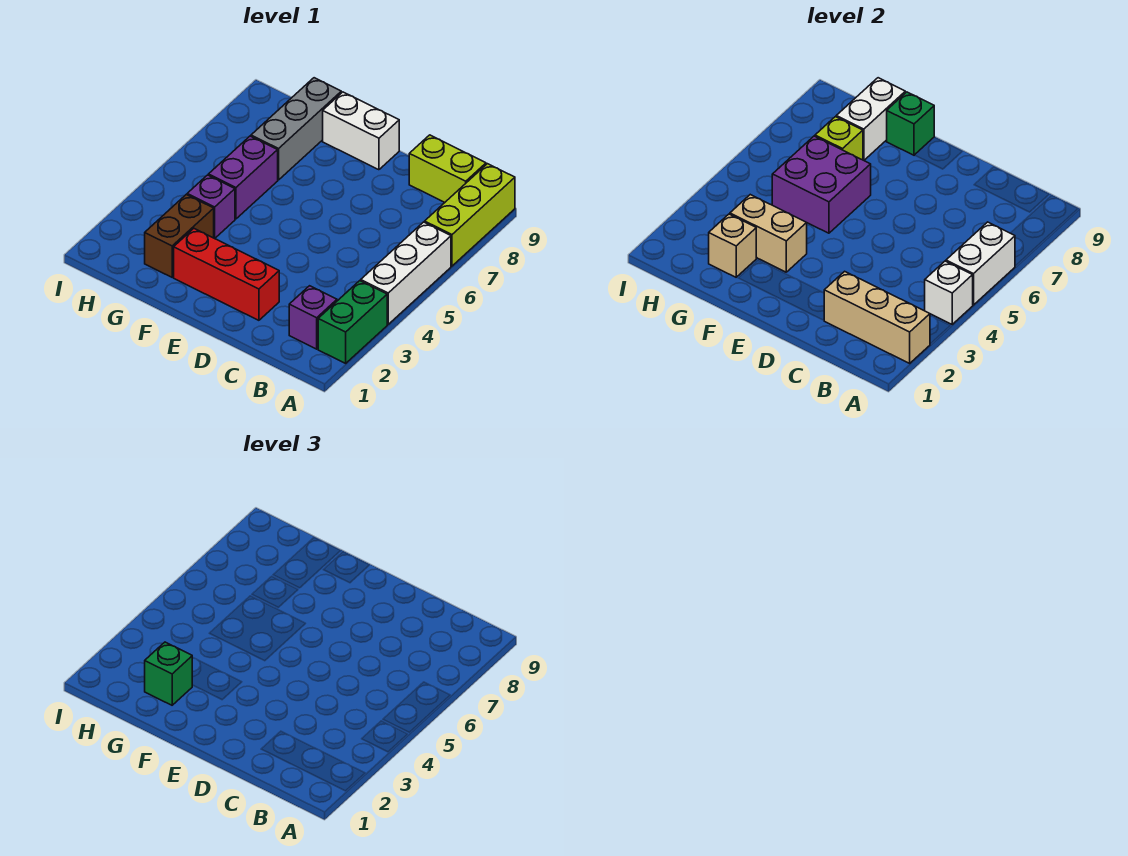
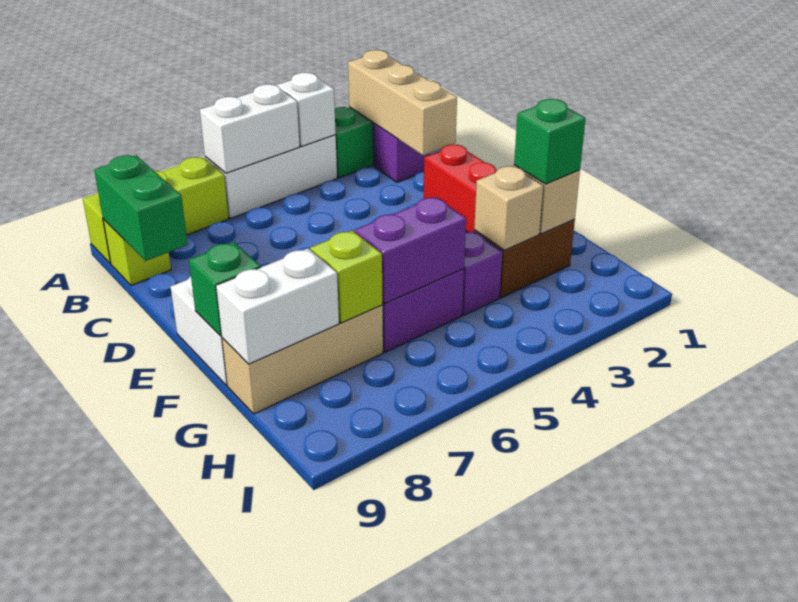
lime 1x2 brick [409,135,486,202] -> lime 1x1 brick [103,219,171,286]
none -> green 1x2 brick [94,155,188,261]
tan 1x2 brick [730,195,807,272] -> tan 1x1 brick [474,166,543,250]
purple 2x2 brick [772,136,871,233] -> purple 1x2 brick [355,197,466,304]
grey 1x3 brick [251,78,341,180] -> tan 1x3 brick [222,305,383,414]

